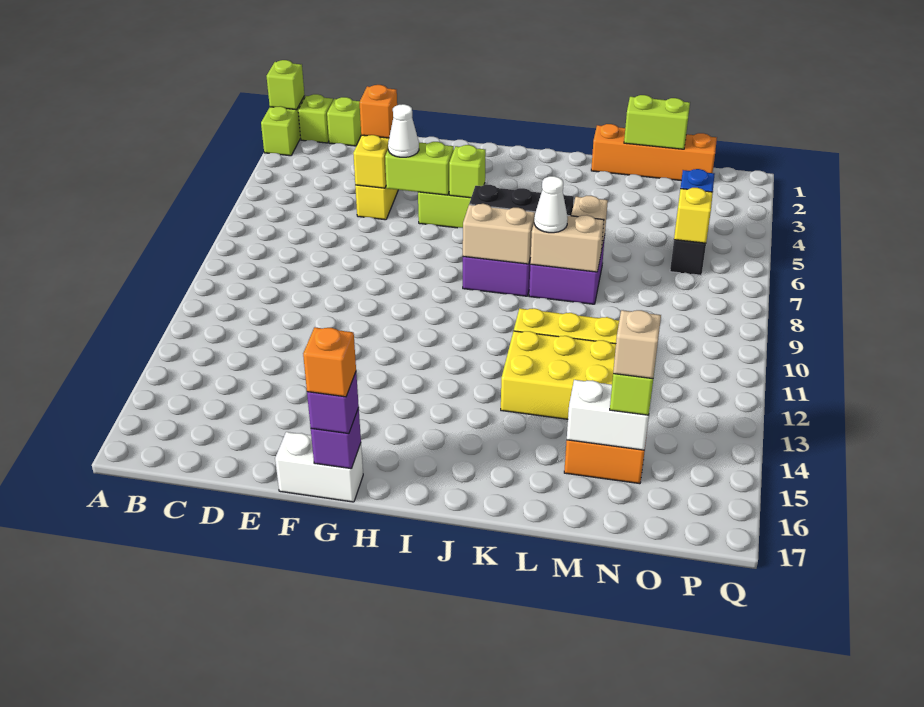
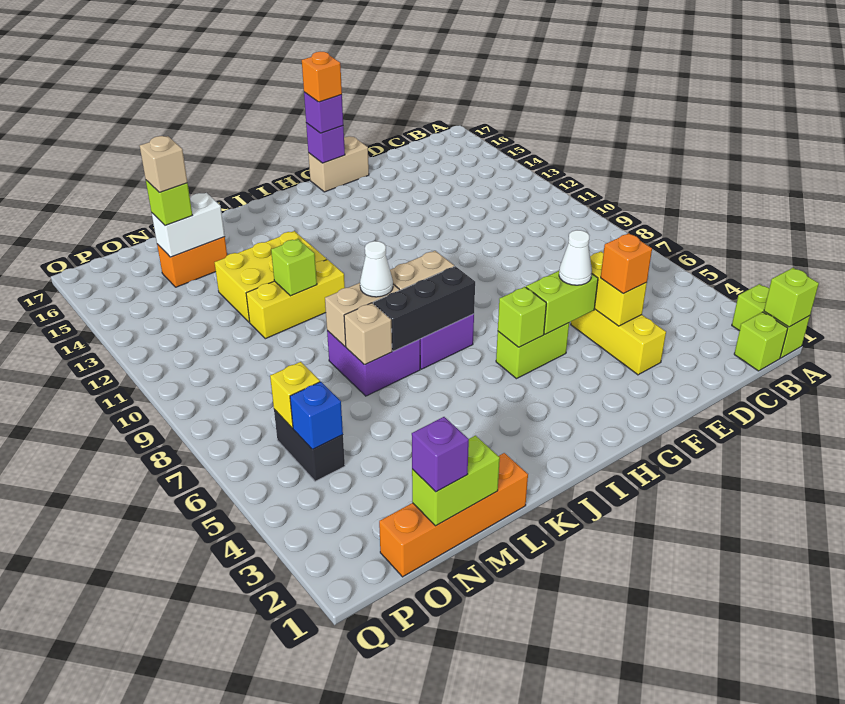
lime 1x1 brick [327,97,361,146] -> lime 1x1 brick moved to [271,239,317,296]
white 1x2 brick [275,432,363,502] -> tan 1x2 brick [308,136,369,192]
none -> purple 1x1 brick [412,417,469,492]

